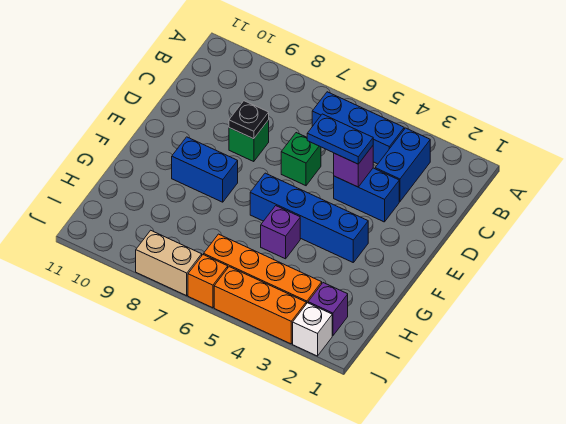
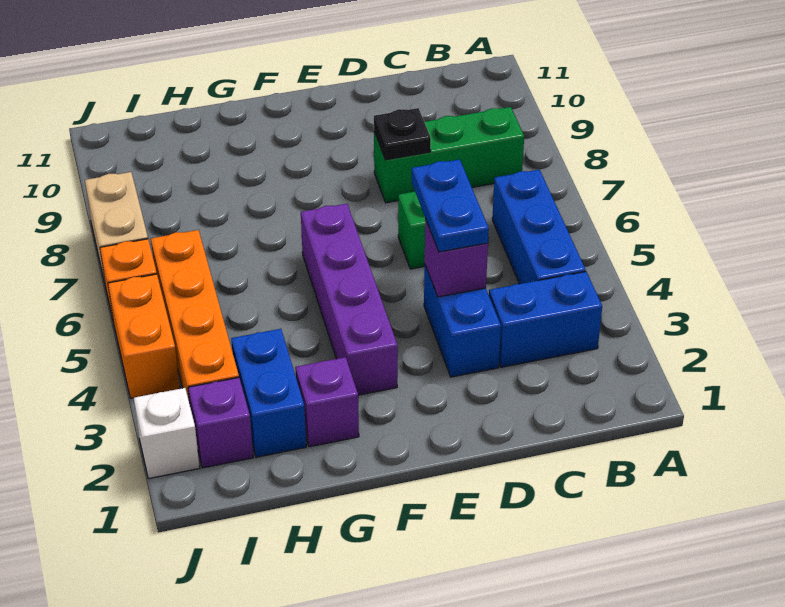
green 1x1 brick [229,120,269,162] -> green 1x3 brick [374,107,524,203]
blue 1x4 brick [250,173,368,262] -> purple 1x4 brick [301,204,398,395]
blue 1x2 brick [172,137,238,202] -> blue 1x2 brick moved to [231,329,306,457]
purple 1x1 brick [261,206,300,259] -> purple 1x1 brick moved to [295,357,359,447]
orange 1x3 brick [214,267,306,344] -> orange 1x2 brick [108,274,180,398]

